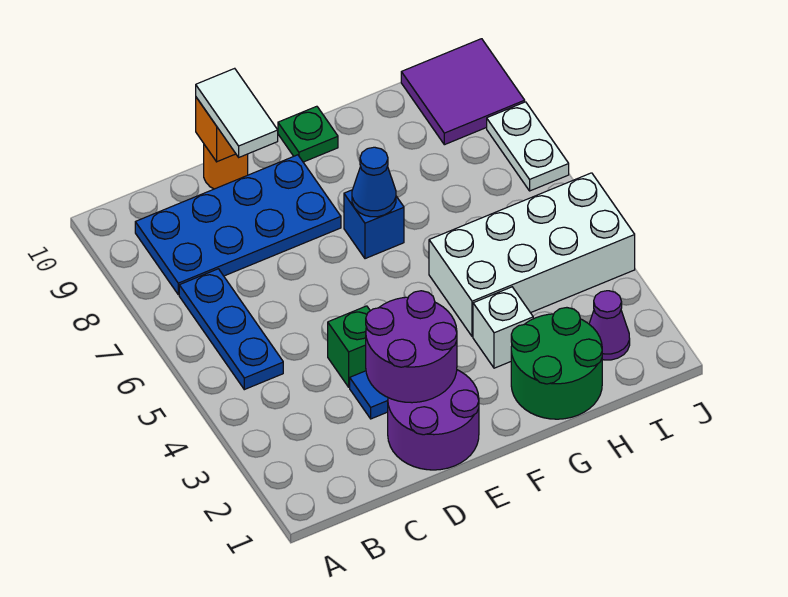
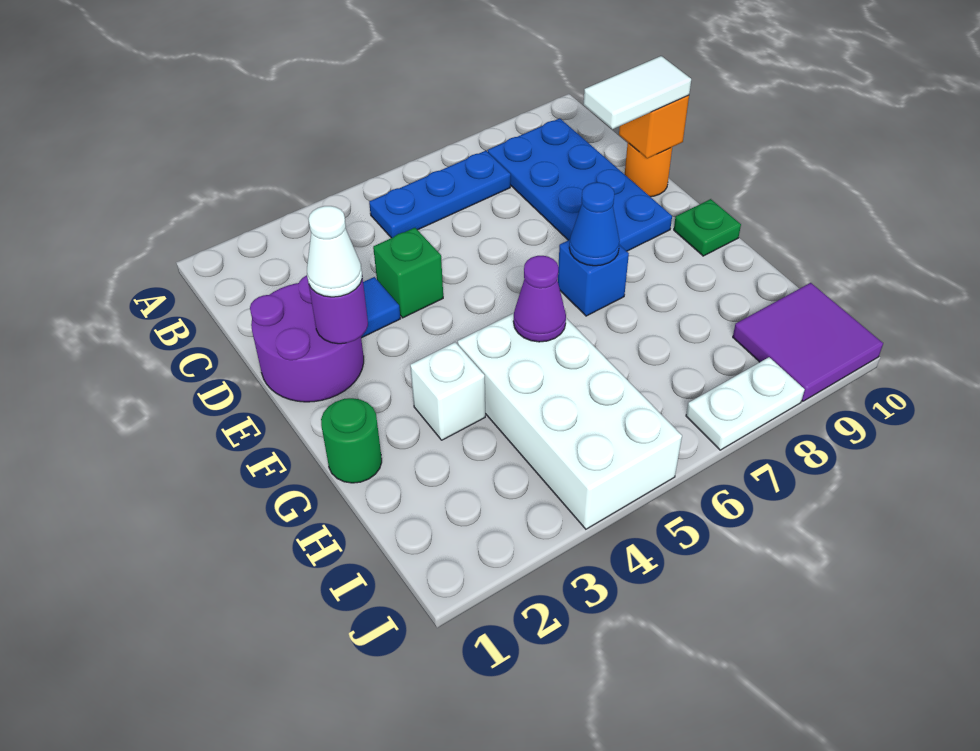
purple 2x2 round brick [366,291,457,403] -> purple 1x1 round brick [309,278,368,344]
none -> white 1x1 cone [307,206,362,297]
green 2x2 round brick [511,308,602,419] -> green 1x1 round brick [321,398,382,483]
purple 1x1 cone [589,291,630,360] -> purple 1x1 cone moved to [513,256,566,342]

